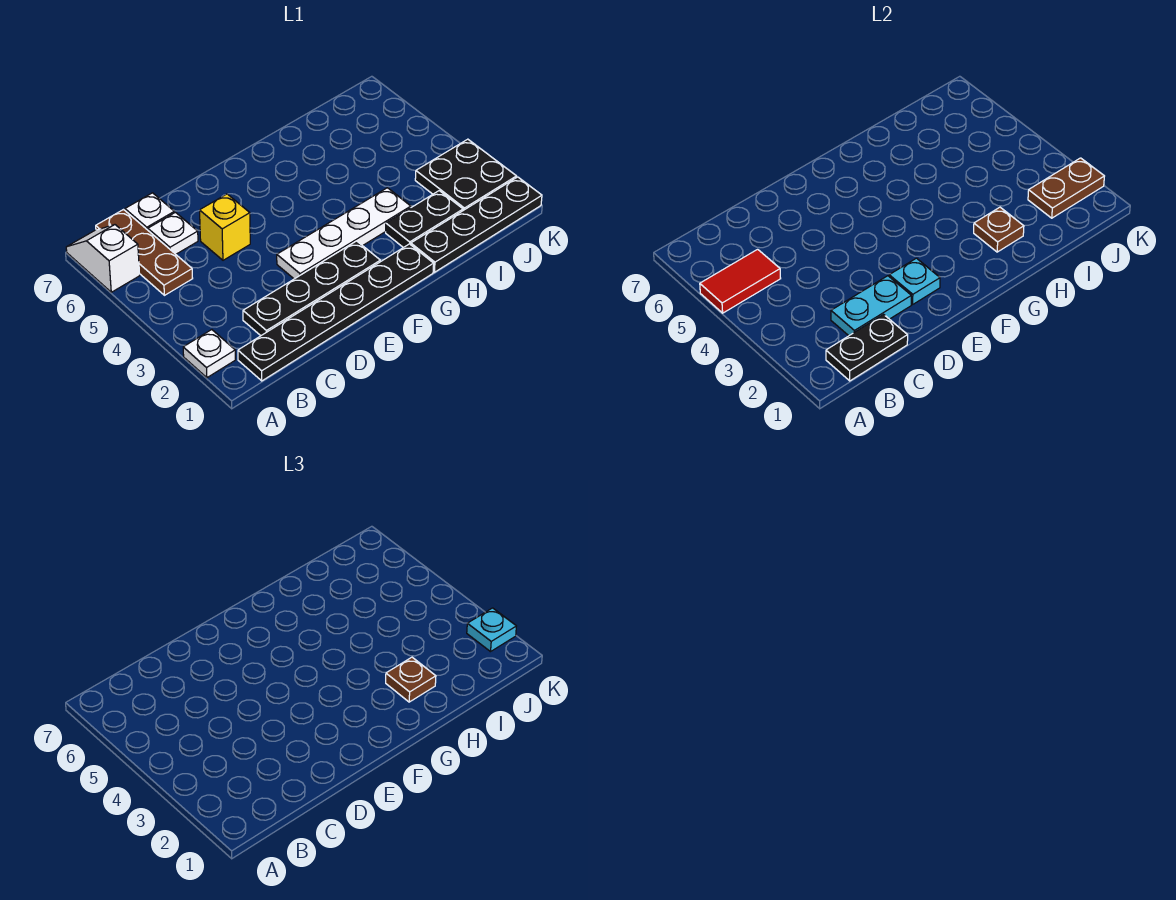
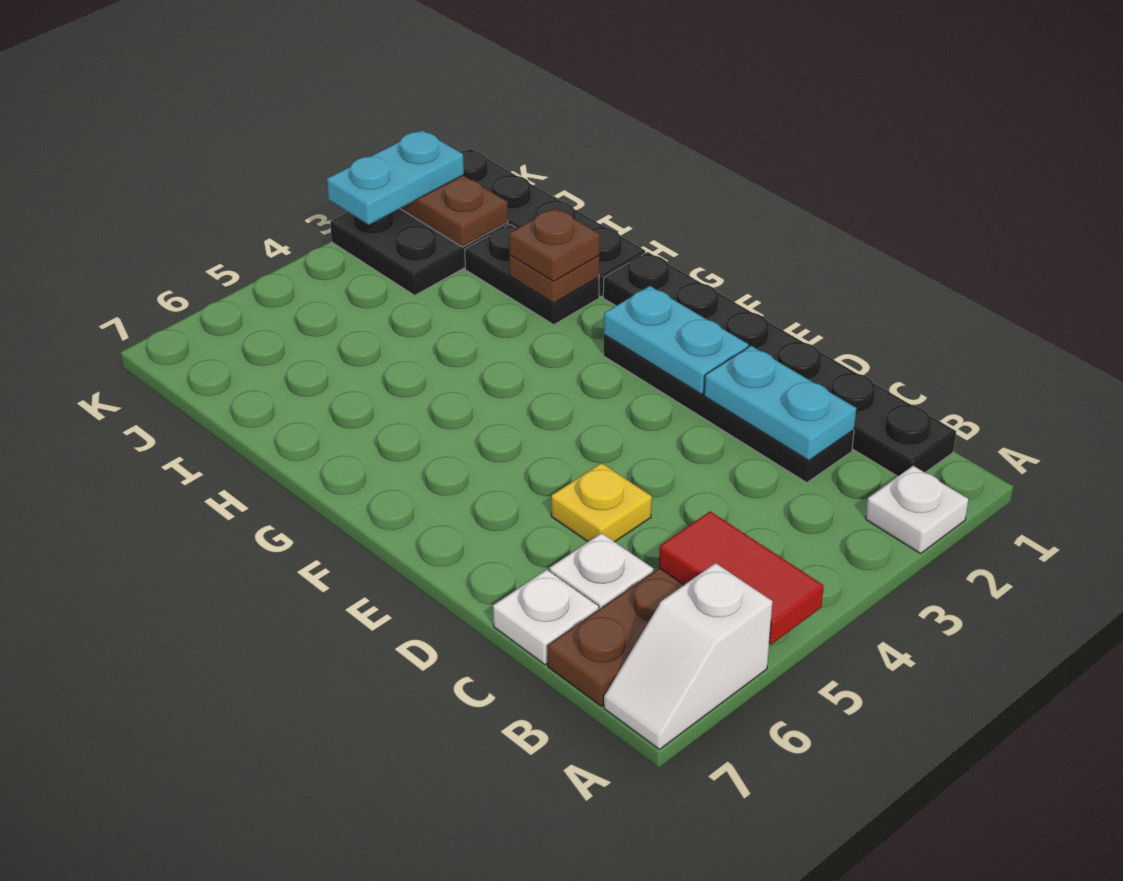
black 1x2 plate [826,314,908,381] -> none
yellow 1x1 brick [200,194,250,260] -> yellow 1x1 plate [551,463,652,542]
cyan 1x1 plate [889,258,940,304] -> cyan 1x2 plate [604,286,749,394]
white 1x4 plate [277,188,411,279] -> none
cyan 1x1 plate [467,608,516,652] -> cyan 1x2 plate [327,130,464,225]

